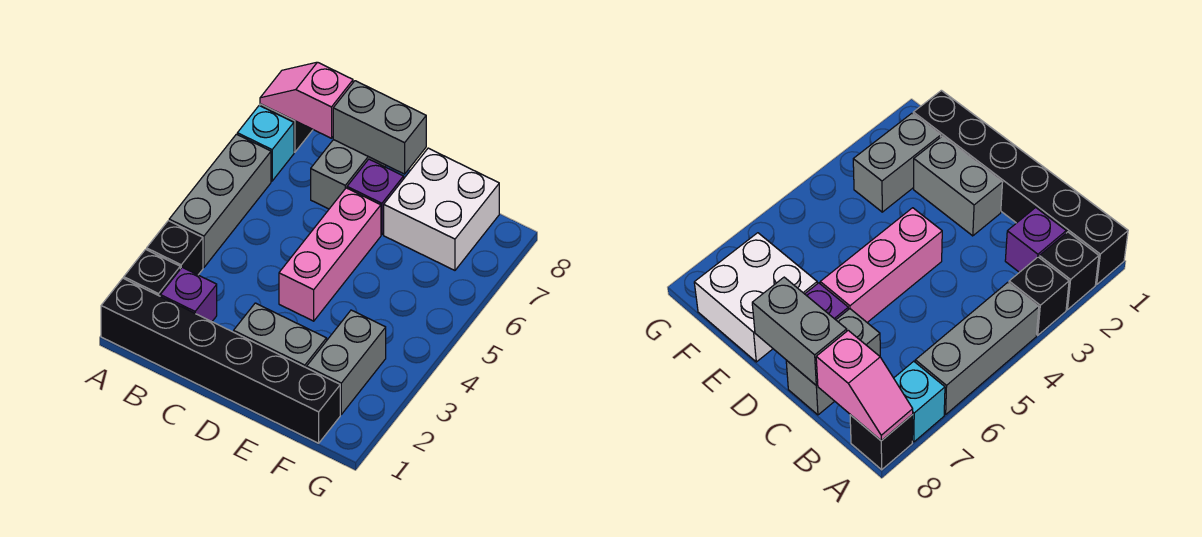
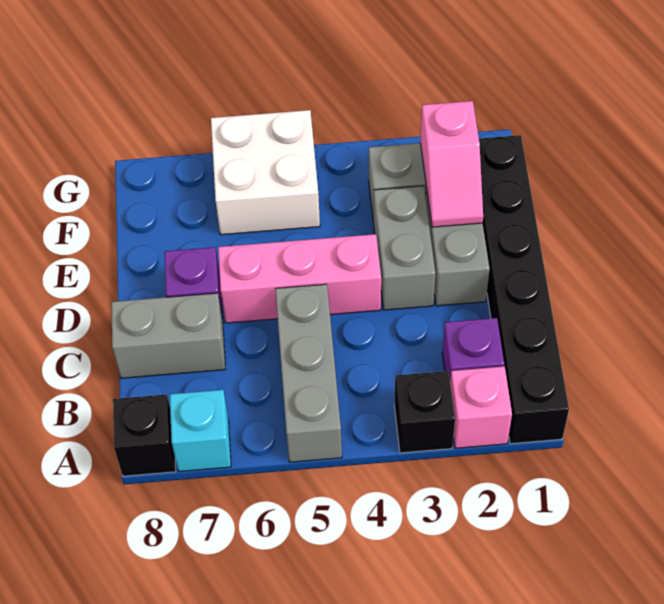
black 1x1 brick [124,249,180,296] -> pink 1x1 brick [450,366,512,448]
grey 1x3 brick [169,134,271,267] -> grey 1x3 brick turned to [275,284,342,462]
pink 1x2 slope [260,62,353,138] -> pink 1x2 slope moved to [420,101,483,227]
grey 1x2 brick [333,81,426,174] -> grey 1x2 brick moved to [374,186,435,310]
white 2x2 brick [384,148,499,270] -> white 2x2 brick moved to [211,110,320,235]

